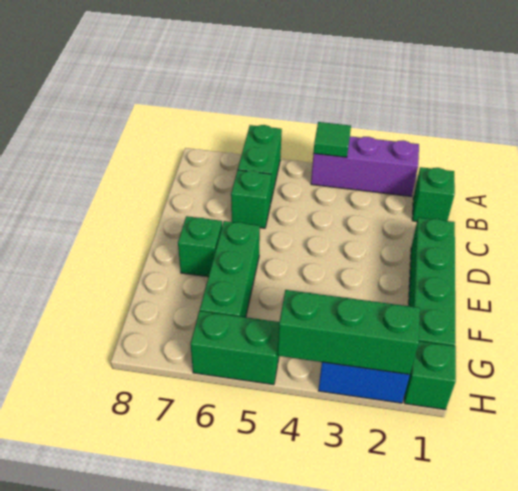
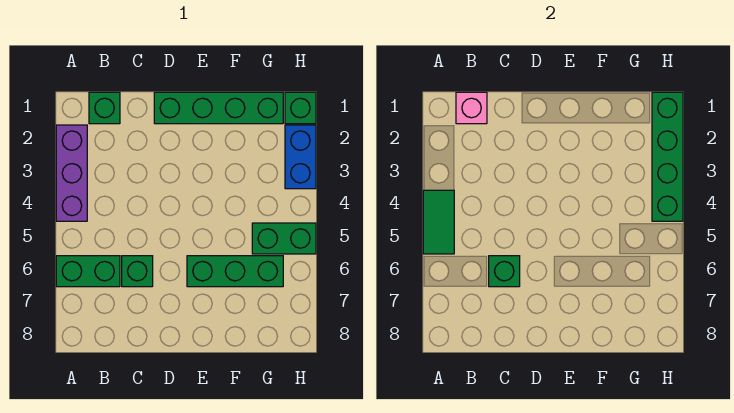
green 1x1 tile [314,122,351,157] -> green 1x2 tile [423,190,454,254]
none -> pink 1x1 brick [456,92,487,124]
green 1x1 brick [178,216,222,277] -> green 1x1 brick moved to [489,256,520,287]
green 1x3 brick [278,290,420,375] -> green 1x4 brick [652,92,683,221]
green 1x2 brick [190,311,279,385] -> green 1x2 brick turned to [252,223,316,254]

